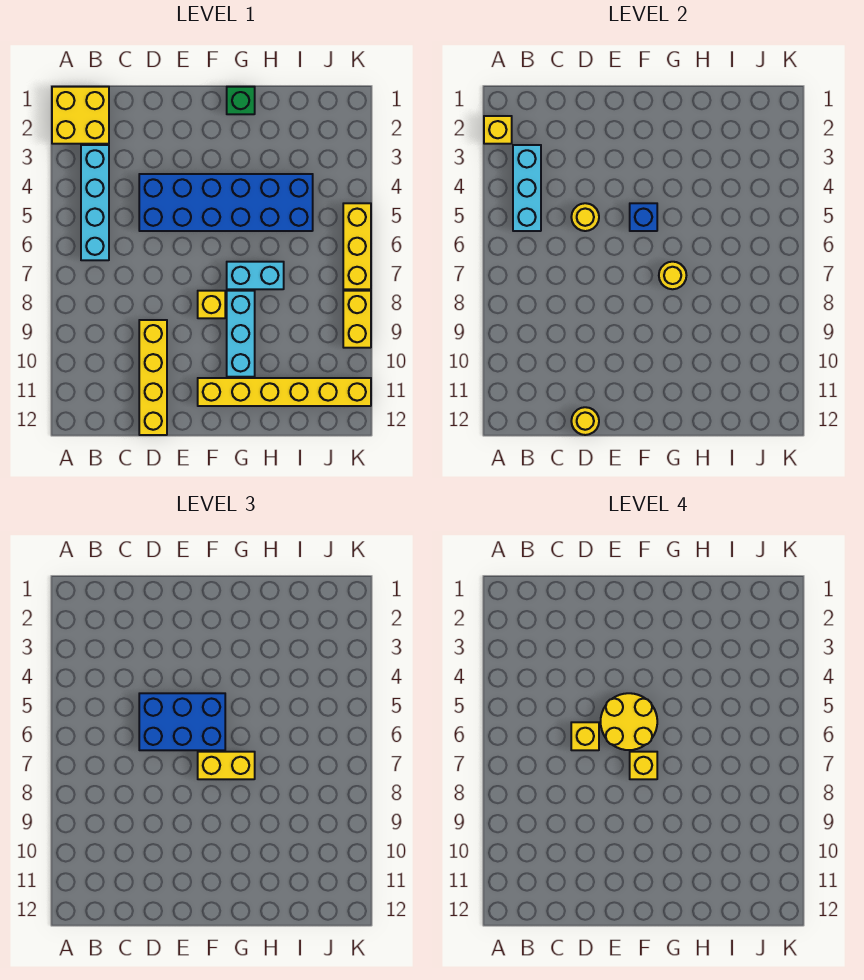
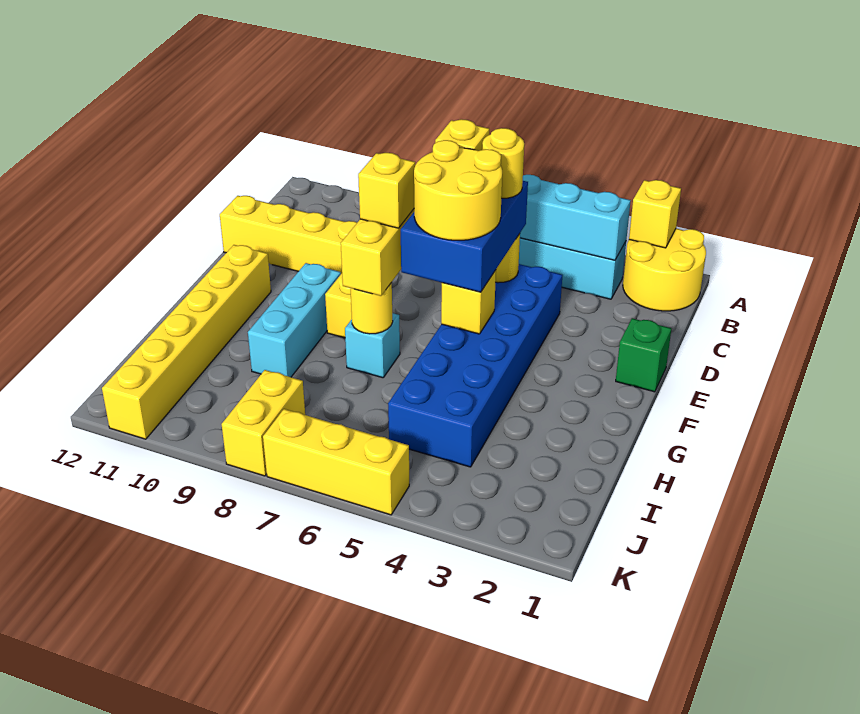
yellow 2x2 brick [52,87,109,144] -> yellow 2x2 round brick [623,229,706,311]
yellow 1x1 round brick [571,407,599,435] -> yellow 1x1 round brick moved to [482,128,524,198]
blue 1x1 brick [630,203,657,231] -> yellow 1x1 brick [441,270,496,334]
green 1x1 brick [227,87,255,114] -> green 1x1 brick moved to [616,318,671,392]
cyan 1x2 brick [227,262,284,289] -> cyan 1x1 brick [345,313,400,378]
cyan 1x3 brick [227,291,255,377] -> cyan 1x3 brick turned to [248,263,341,377]
yellow 1x2 brick [343,291,371,348] -> yellow 1x2 brick turned to [222,370,305,476]

